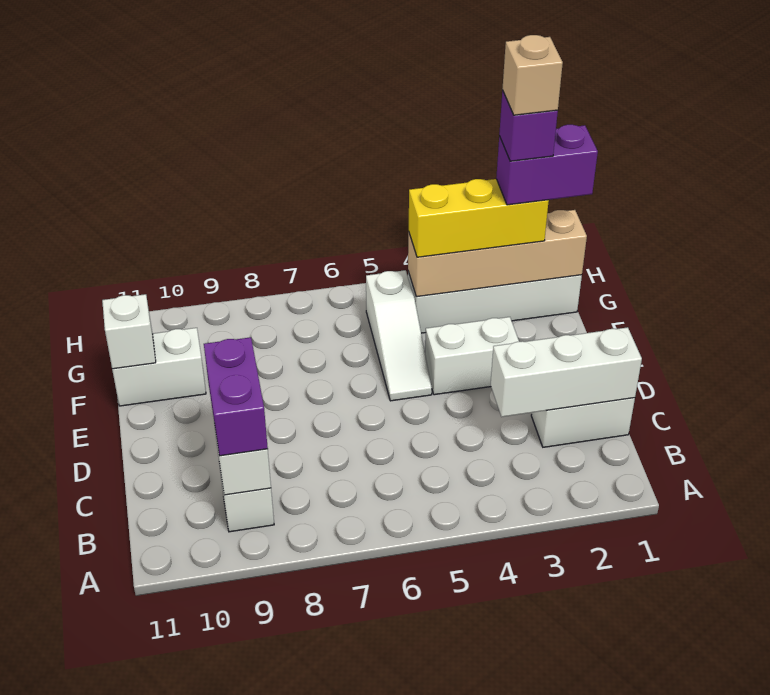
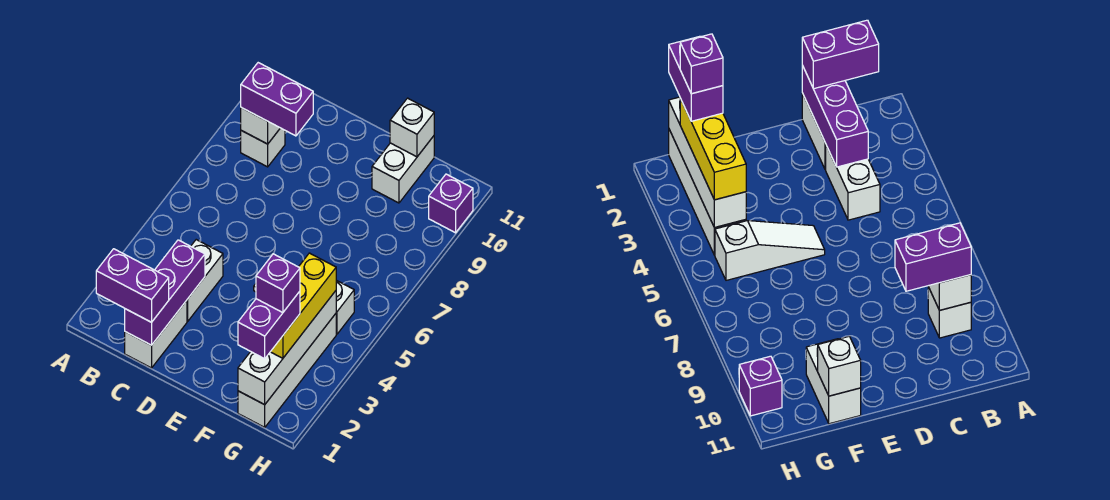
none -> purple 1x2 brick [96,249,169,322]
white 1x3 brick [491,327,642,417] -> purple 1x3 brick [125,240,205,345]
white 1x2 brick [425,317,519,395] -> white 1x2 brick moved to [187,240,223,321]
tan 1x4 brick [408,210,587,297] -> white 1x4 brick [238,291,336,405]
tan 1x1 brick [502,35,563,115] -> none
none -> purple 1x1 brick [429,174,473,233]

